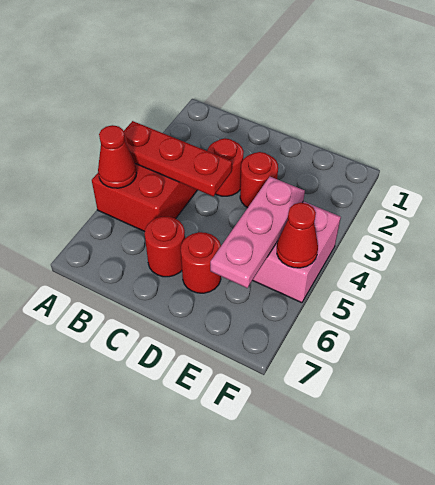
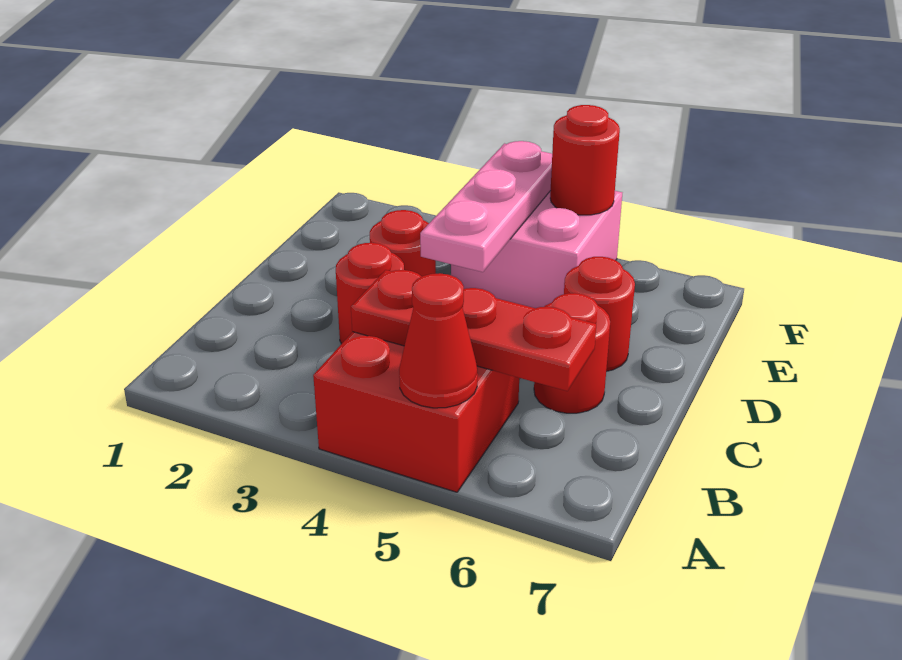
red 1x3 plate [124,121,232,196] -> red 1x3 plate turned to [351,270,596,391]
pink 1x3 plate [210,177,305,288] -> pink 1x3 plate turned to [420,141,552,272]
red 1x1 cone [277,203,318,268] -> red 1x1 round brick [550,105,620,215]

